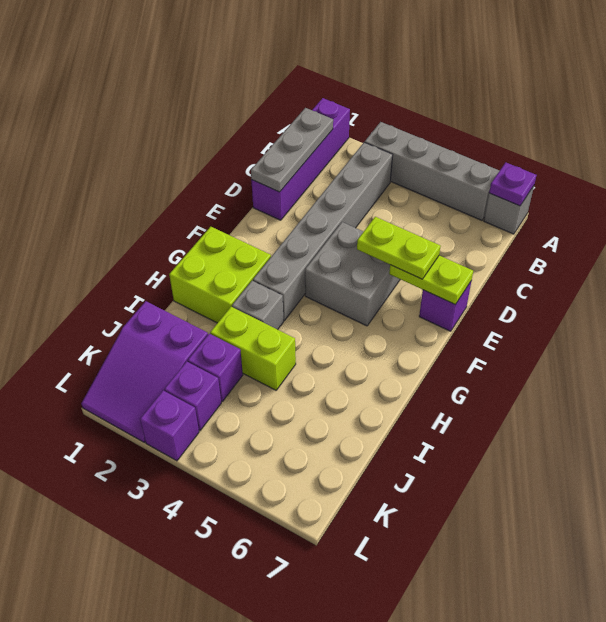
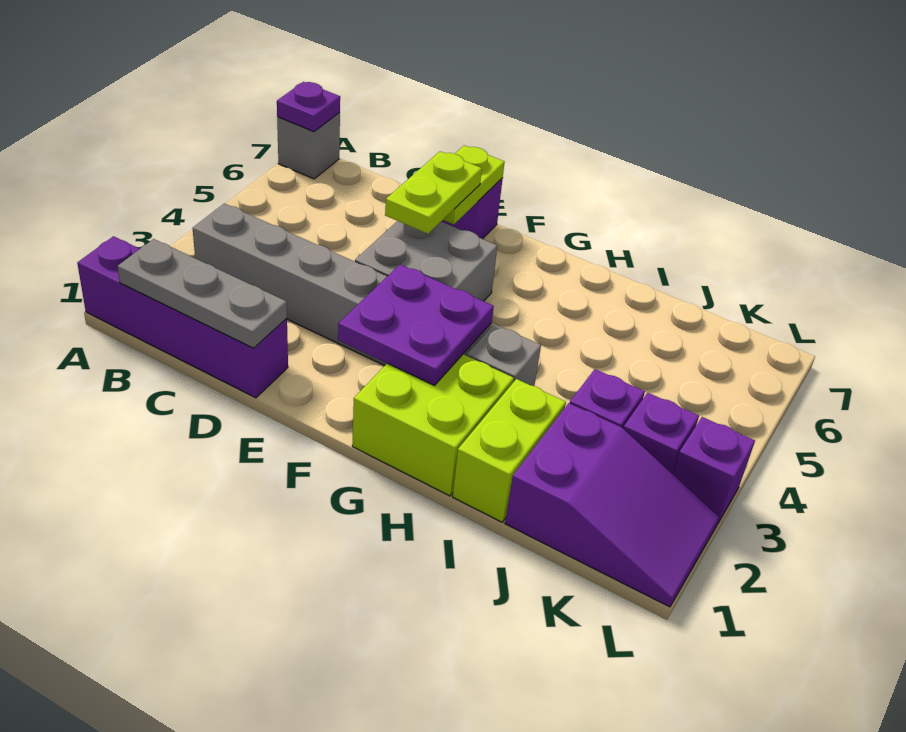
grey 1x4 brick [365,122,499,220] -> none
none -> purple 2x2 plate [338,264,494,386]
lime 1x2 brick [210,307,296,390] -> lime 1x2 brick moved to [453,379,566,522]

